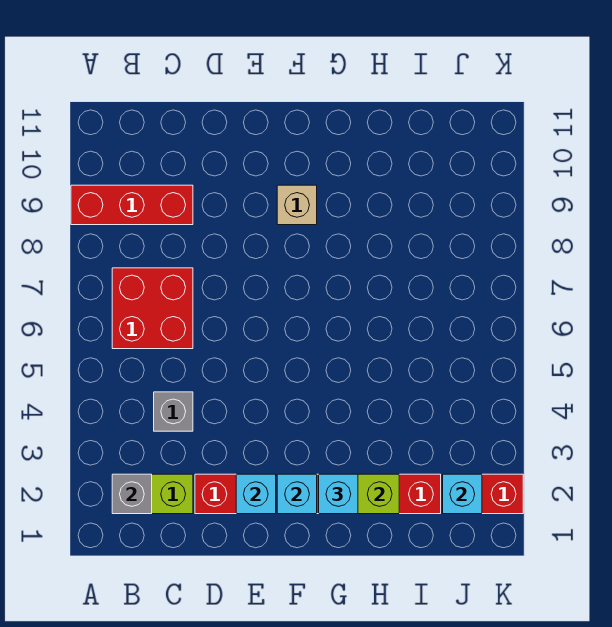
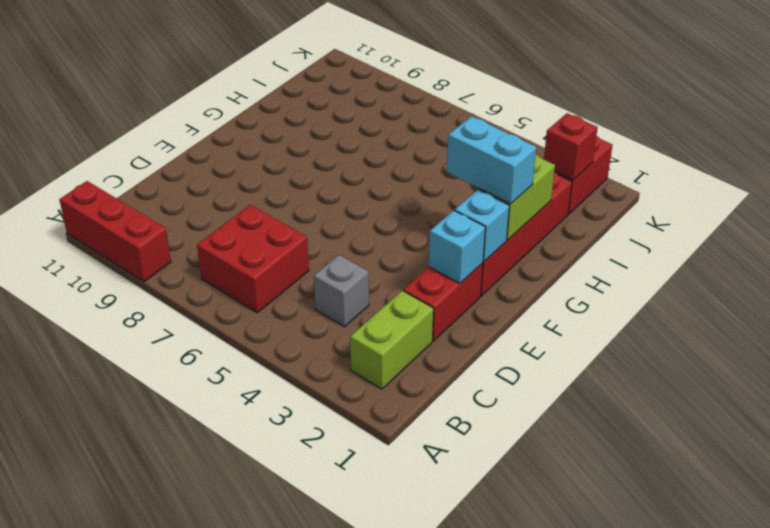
red 1x3 brick [71,185,193,225] -> red 1x3 brick turned to [59,181,171,282]
grey 1x1 brick [112,474,152,514] -> none
tan 1x1 brick [277,185,317,225] -> none
cyan 1x1 brick [319,474,358,514] -> cyan 1x2 brick [447,116,536,204]
cyan 1x1 brick [443,474,482,514] -> red 1x1 brick [544,113,598,180]

